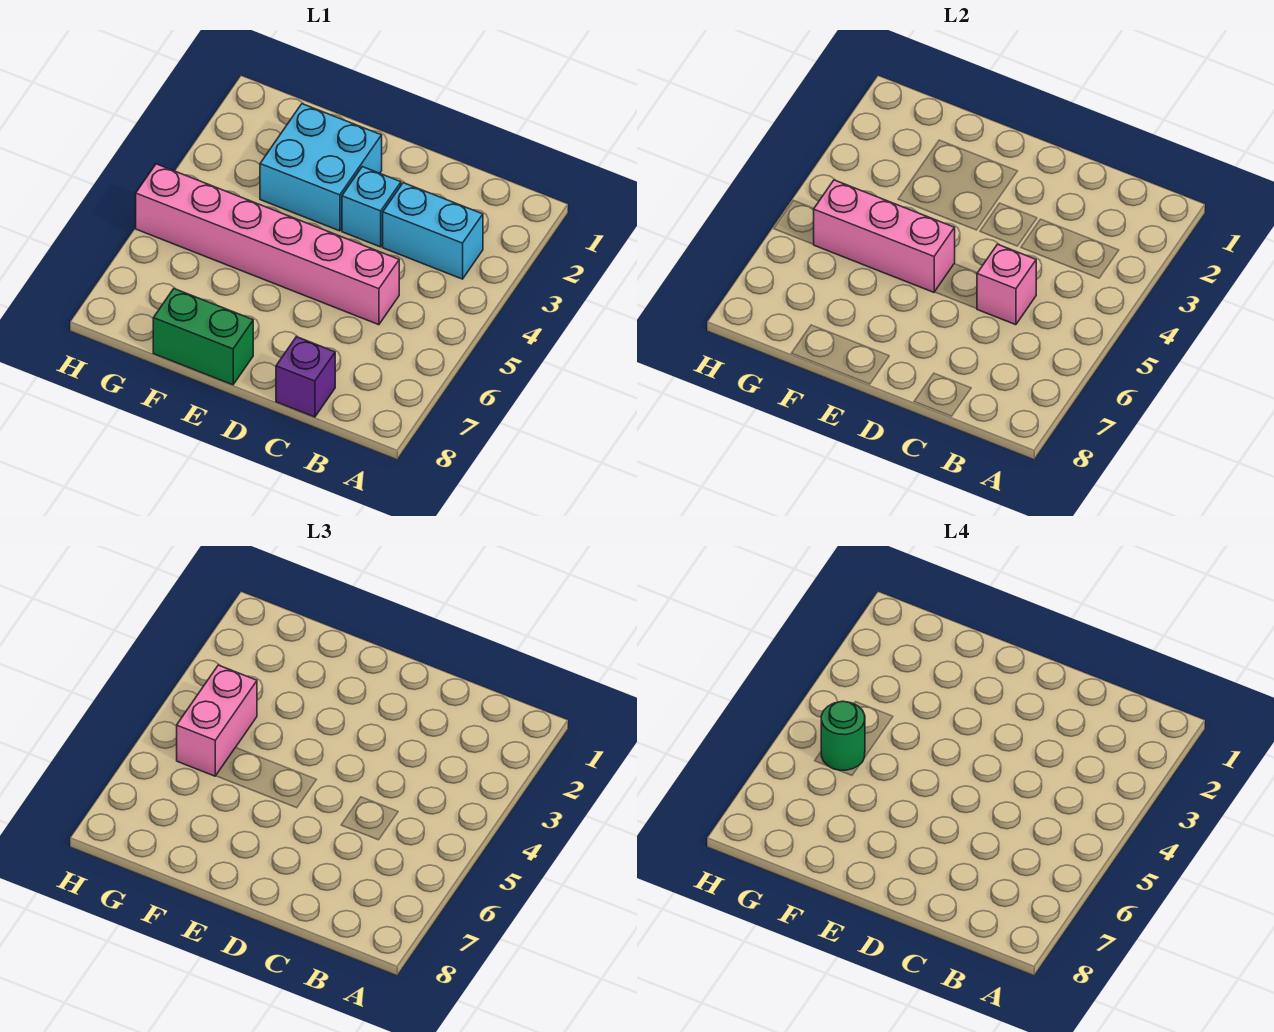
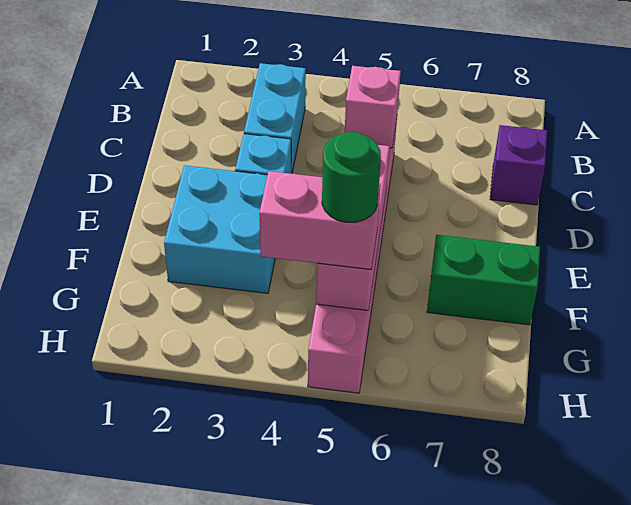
green 1x2 brick [153,289,253,385] -> green 1x2 brick turned to [427,235,540,325]

